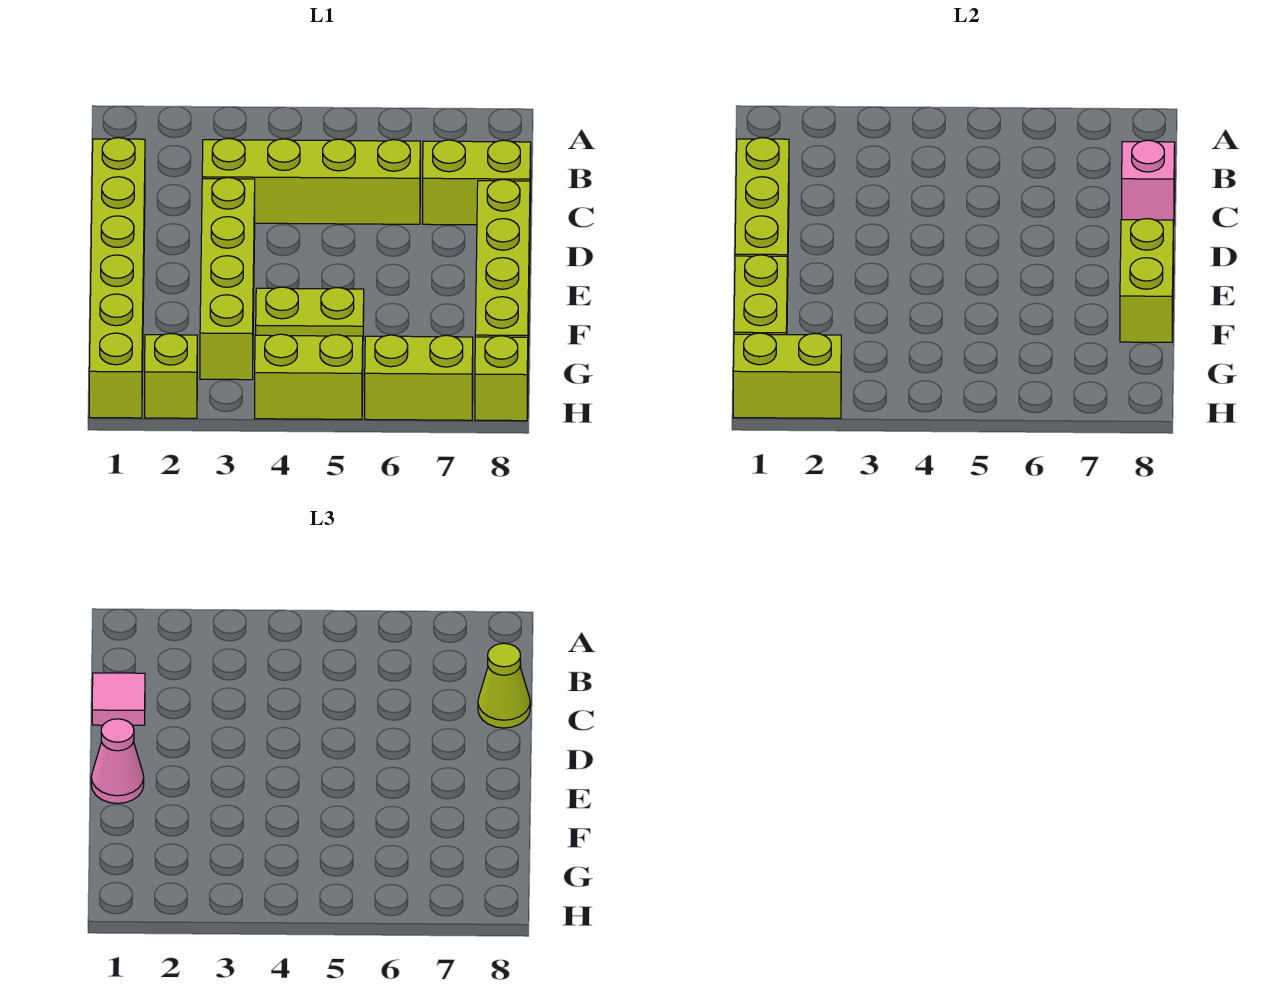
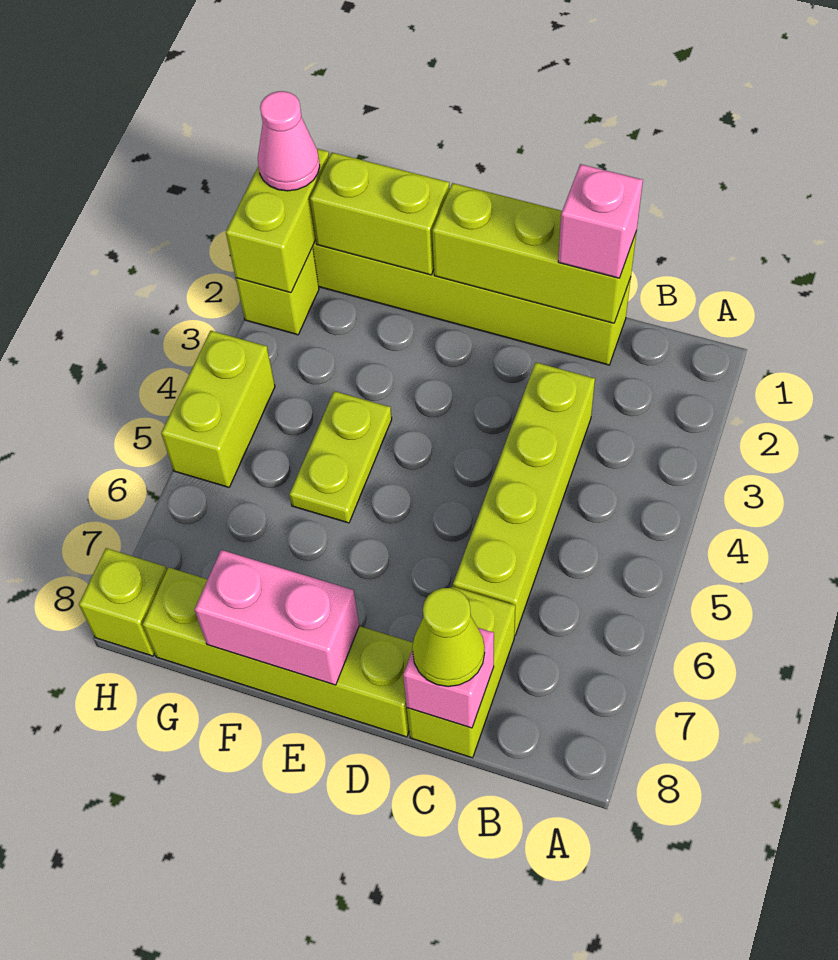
pink 1x1 tile [92,673,145,725] -> pink 1x1 brick [558,164,643,278]
lime 1x4 brick [200,178,255,380] -> none
pink 1x1 cone [91,719,144,803] -> pink 1x1 cone moved to [258,91,320,191]
lime 1x2 brick [1120,219,1173,342] -> pink 1x2 brick [195,550,359,685]
lime 1x2 brick [365,335,473,420] -> none

